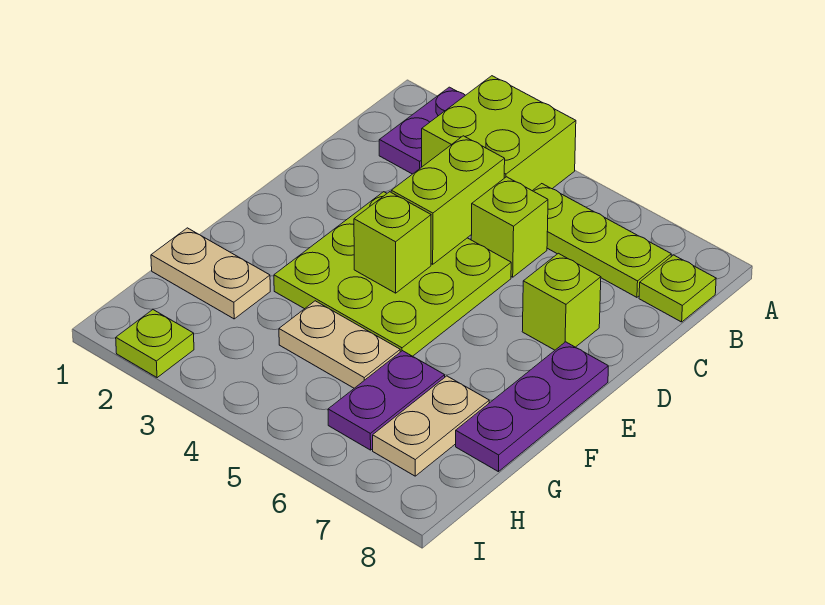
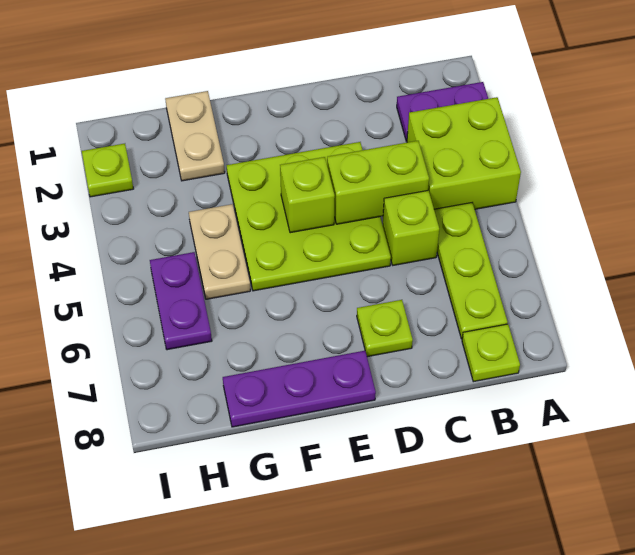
lime 1x1 brick [522,253,601,350] -> lime 1x1 plate [357,300,413,357]
purple 1x2 plate [328,351,445,450] -> purple 1x2 plate turned to [150,252,212,350]
tan 1x2 plate [373,376,489,476] -> none

